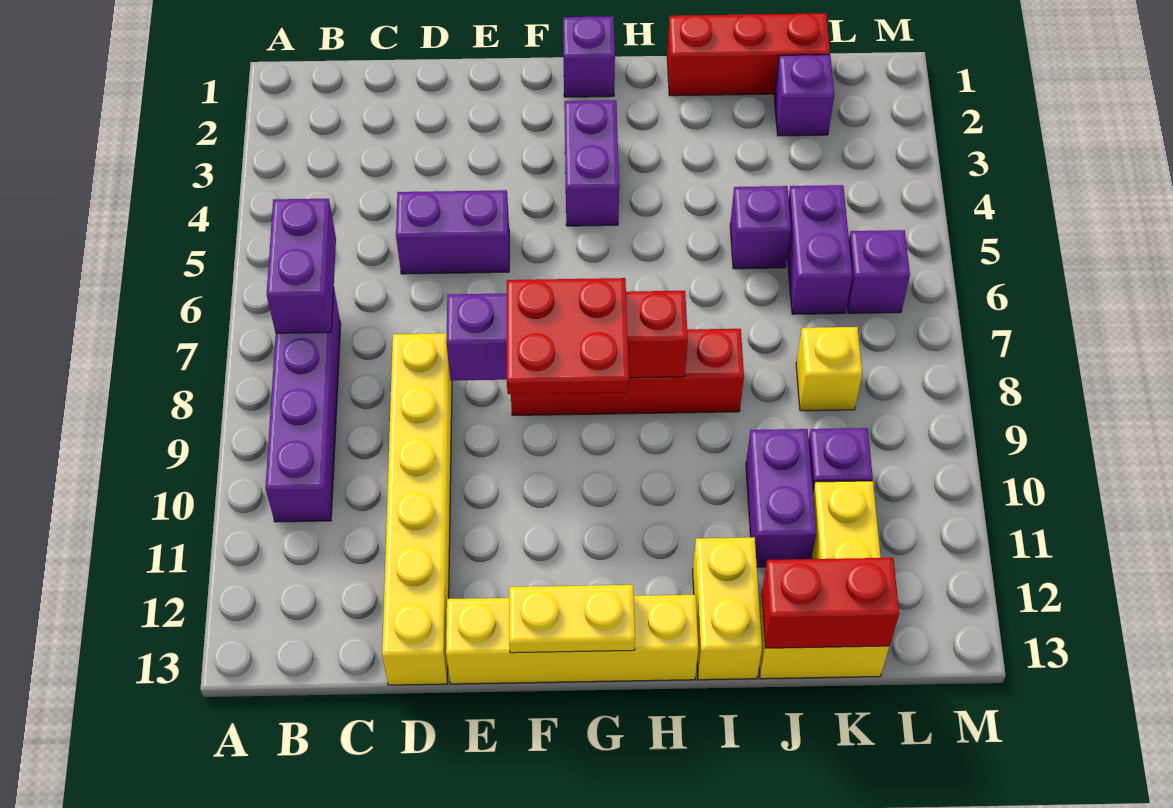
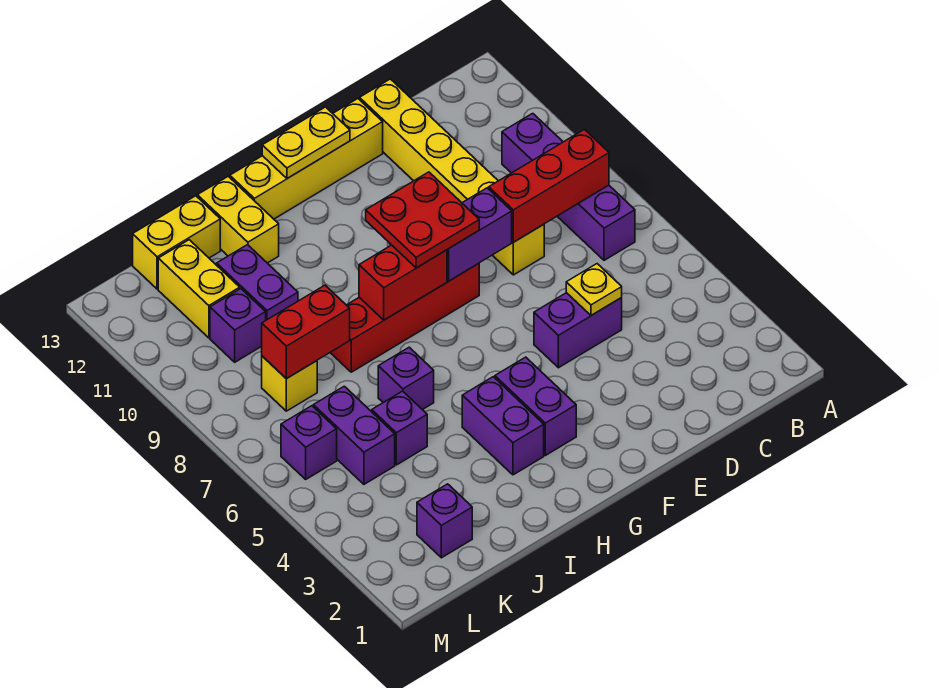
purple 1x2 brick [267,199,336,333] -> purple 1x2 brick moved to [462,377,544,475]
none -> yellow 1x1 plate [566,264,622,315]
purple 1x1 brick [563,16,615,97] -> purple 1x1 brick moved to [378,347,434,410]
red 1x3 brick [667,13,830,96] -> red 1x3 brick moved to [489,129,609,242]
red 1x2 brick [762,558,899,648] -> red 1x2 brick moved to [262,285,350,379]

